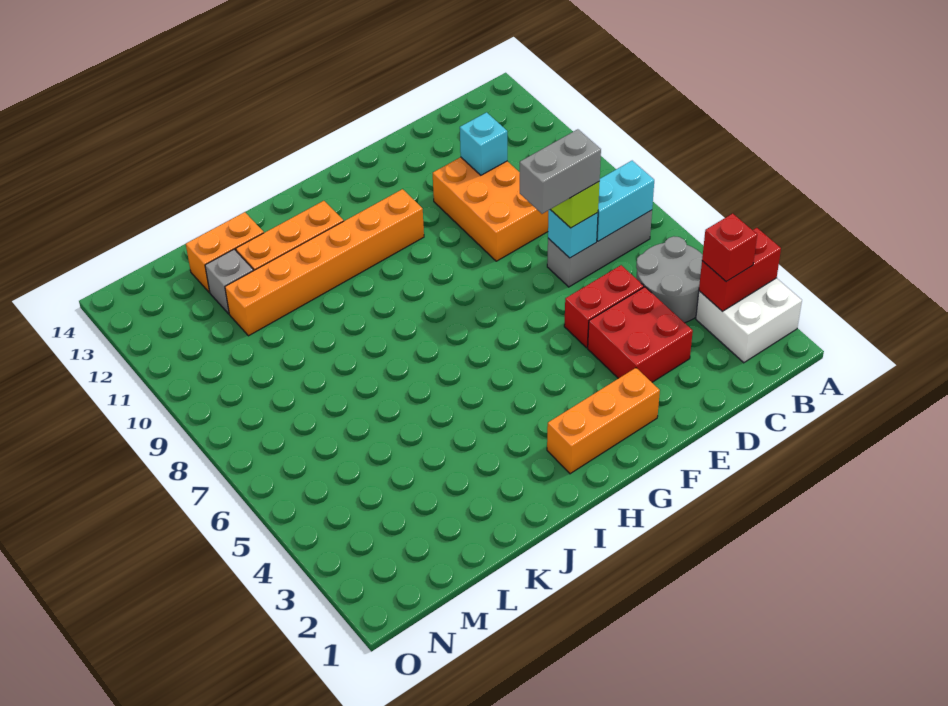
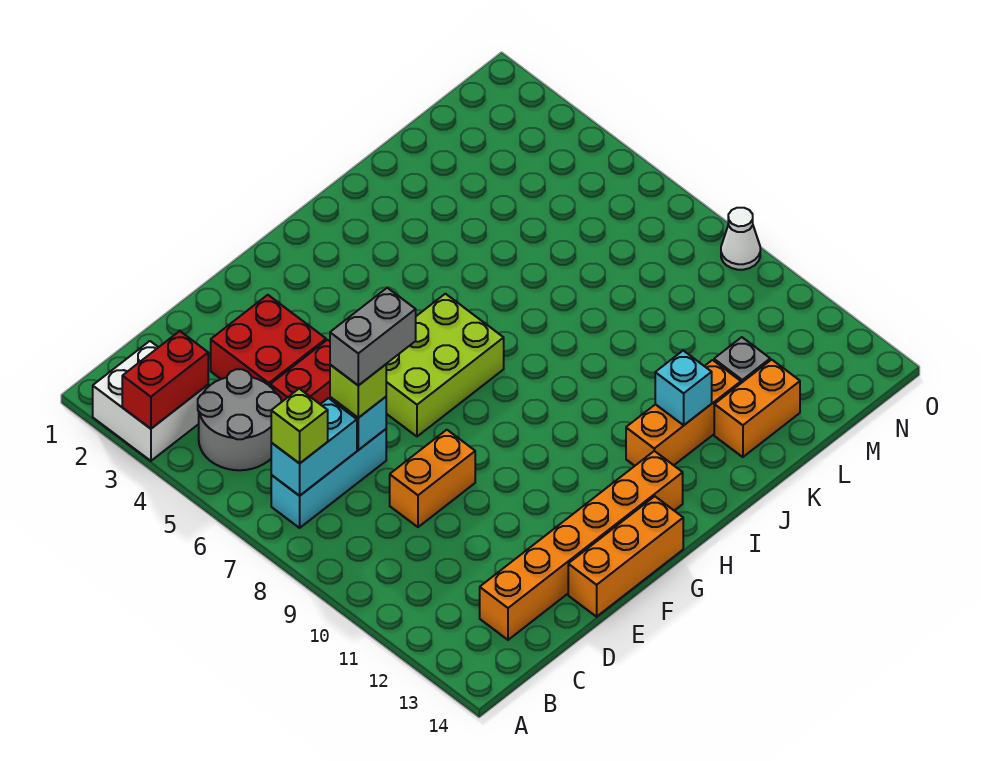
red 1x1 brick [702,214,757,282] -> none
grey 1x3 brick [547,210,652,287] -> cyan 1x3 brick [271,429,386,528]
none -> lime 1x1 brick [271,389,328,463]
orange 2x3 brick [433,157,548,261] -> orange 1x2 brick [390,430,475,527]
cyan 1x1 brick [460,112,507,175] -> cyan 1x1 brick moved to [655,351,712,425]
orange 1x3 brick [547,368,660,474] -> orange 1x3 brick moved to [568,496,683,617]
none -> lime 2x3 brick [386,294,504,436]
orange 1x6 brick [225,189,424,336] -> orange 1x6 brick moved to [480,451,683,640]
none -> white 1x1 cone [721,208,760,270]

